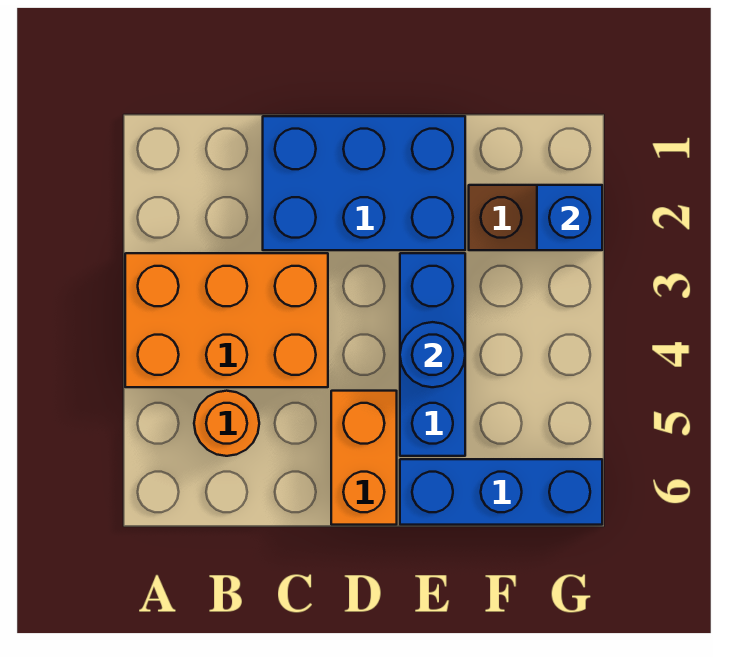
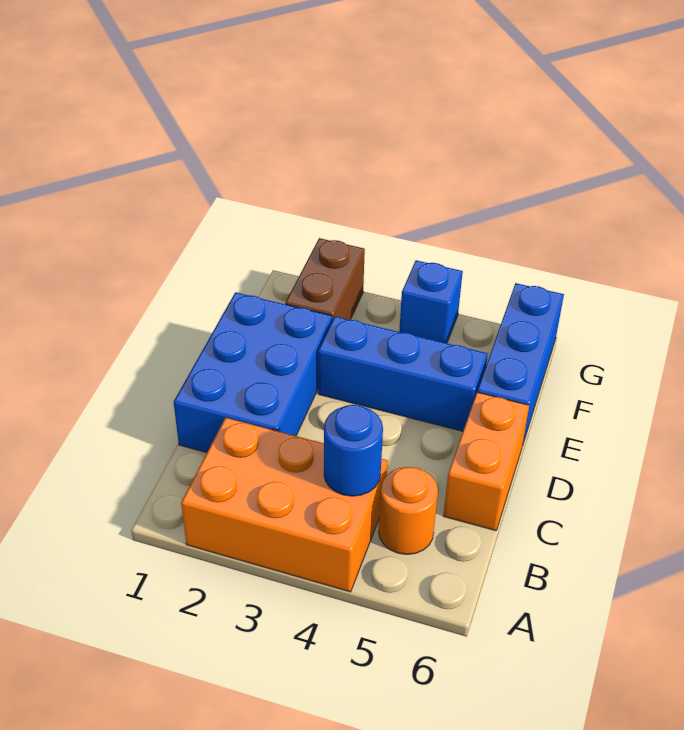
orange 2x3 brick [125,253,328,387] -> orange 2x3 brick turned to [181,418,388,592]
orange 1x2 brick [331,391,397,525] -> orange 1x2 brick turned to [443,392,529,531]
blue 1x1 round brick [400,322,465,387] -> blue 1x1 round brick moved to [324,405,383,496]
blue 1x1 brick [537,185,602,250] -> blue 1x1 brick moved to [399,260,463,343]

